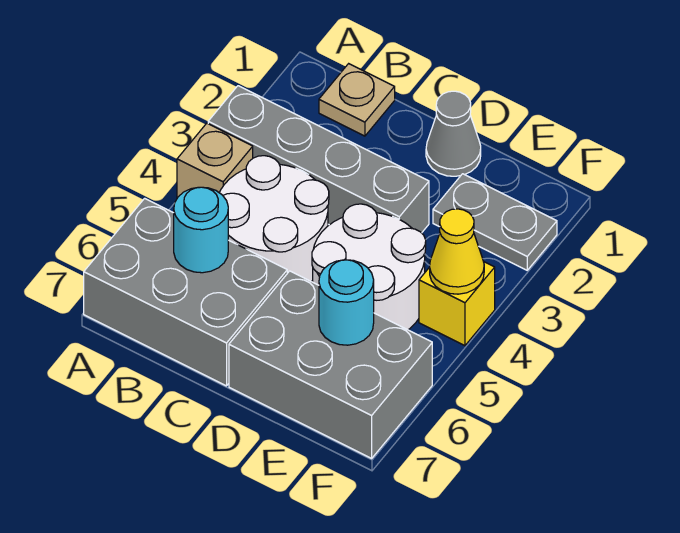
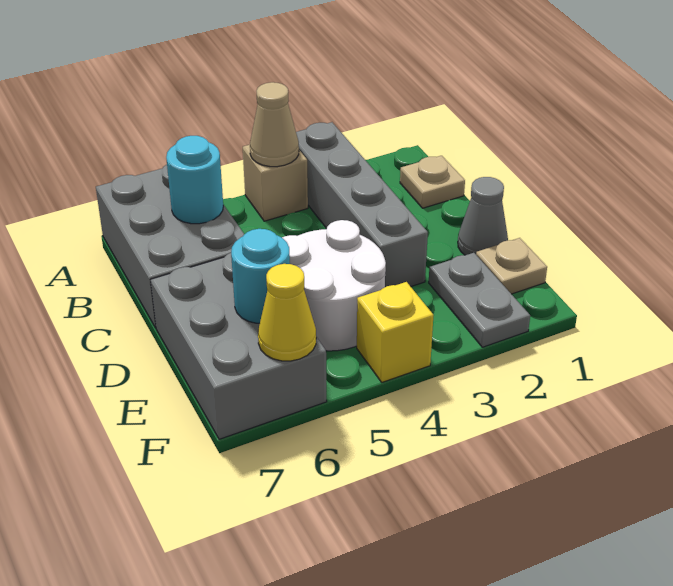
none -> tan 1x1 cone [250,82,299,167]
white 2x2 round brick [219,156,329,281] -> none
none -> tan 1x1 plate [476,238,547,294]
yellow 1x1 cone [430,209,484,294] -> yellow 1x1 cone moved to [258,264,316,361]

